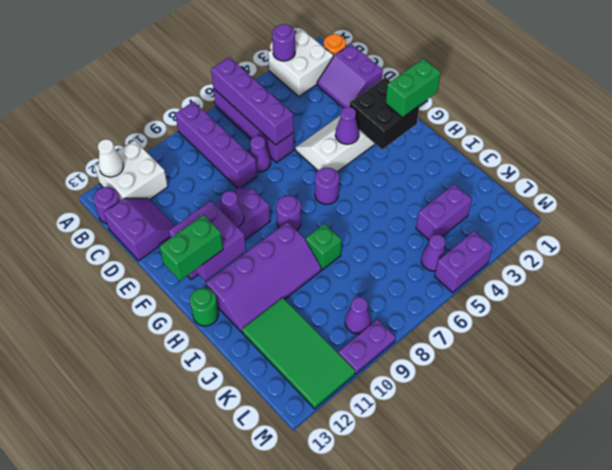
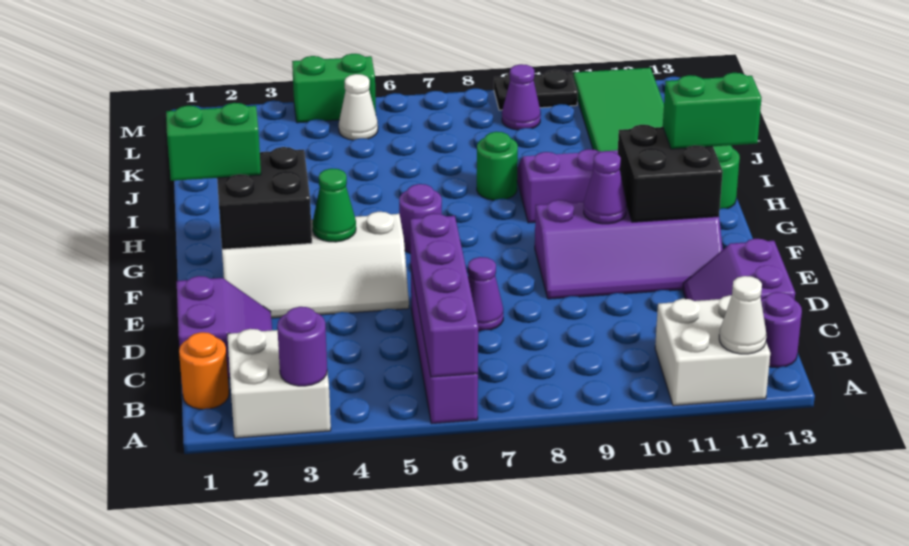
purple 1x4 brick [175,102,257,188] -> none
purple 1x1 cone [335,107,359,144] -> green 1x1 cone [312,168,356,242]
purple 2x2 brick [169,201,246,281] -> black 2x2 brick [618,125,723,222]
purple 1x1 round brick [276,195,301,230] -> none
green 1x1 brick [306,224,342,270] -> green 1x1 round brick [477,132,518,200]
purple 1x2 brick [416,184,472,240] -> none
purple 1x1 cone [421,235,446,271] -> white 1x1 cone [339,74,378,140]
purple 1x2 brick [435,231,493,292] -> green 1x2 brick [292,54,376,123]
purple 1x2 plate [338,320,396,374] -> black 1x2 plate [494,70,578,110]

